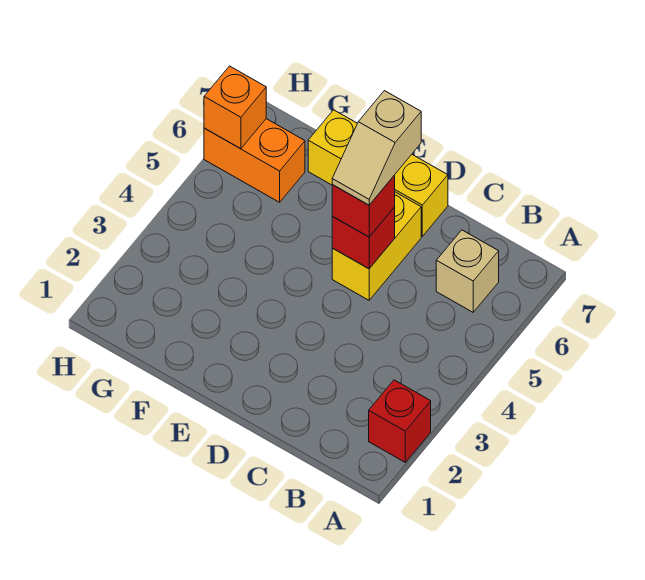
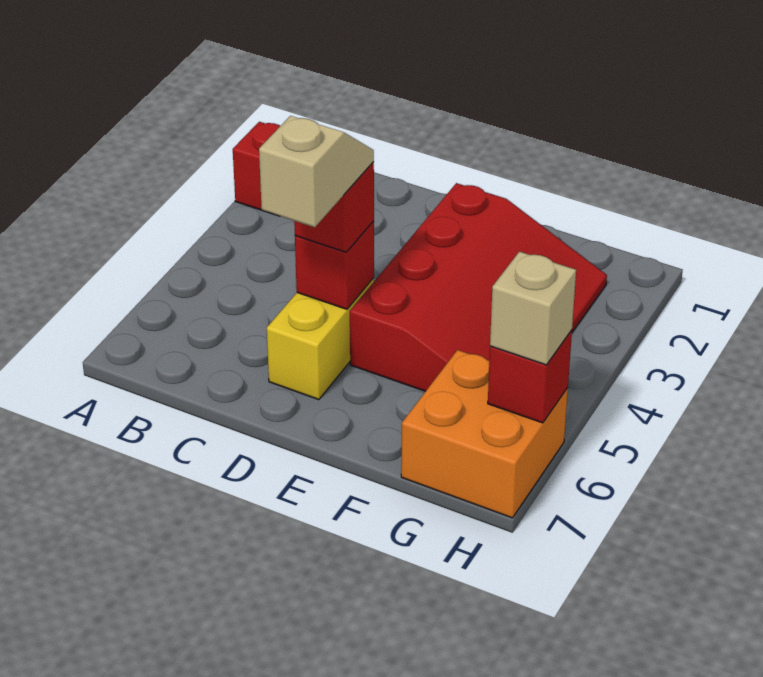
tan 1x1 brick [436,230,499,312] -> tan 1x1 brick moved to [490,252,576,365]
yellow 1x3 brick [308,110,448,236] -> none
none -> red 3x4 slope [350,183,607,391]
orange 1x2 brick [204,119,305,202] -> orange 2x2 brick [401,350,568,518]
orange 1x1 brick [204,66,266,149] -> red 1x1 brick [488,330,572,423]

